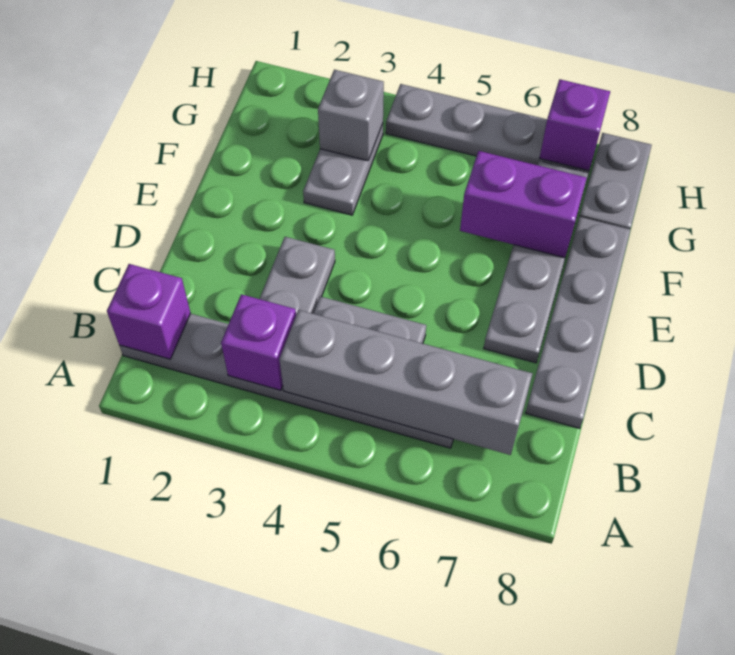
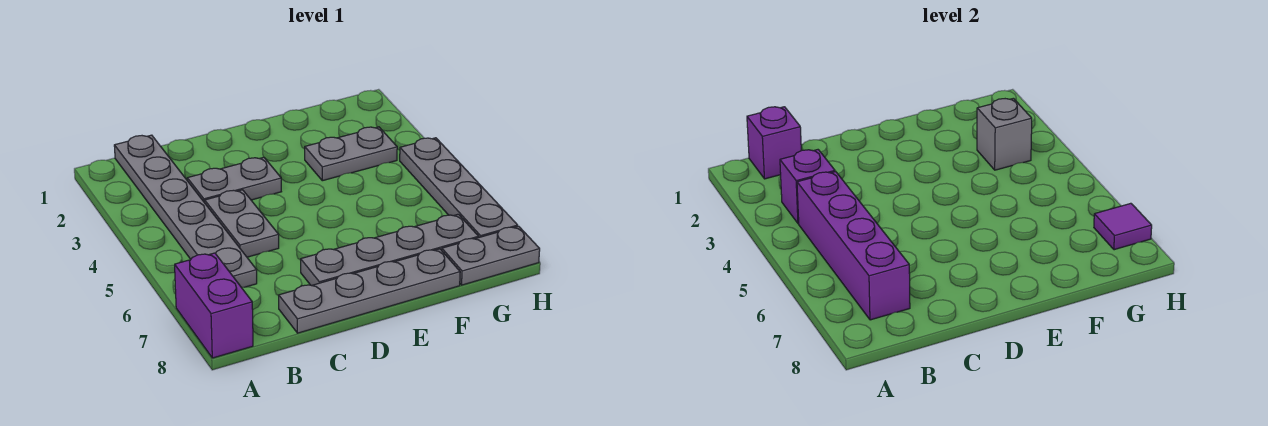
grey 1x4 brick [279,310,532,455] -> purple 1x4 brick [797,172,910,320]
purple 1x2 brick [460,151,586,258] -> purple 1x2 brick moved to [175,253,253,358]
purple 1x1 brick [540,79,610,171] -> purple 1x1 tile [1094,203,1152,250]

